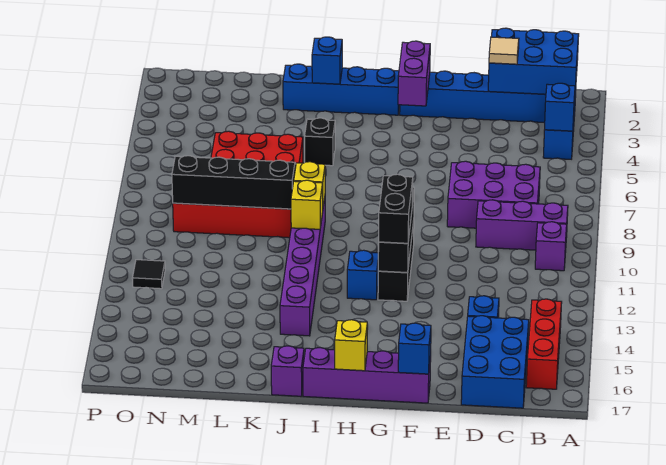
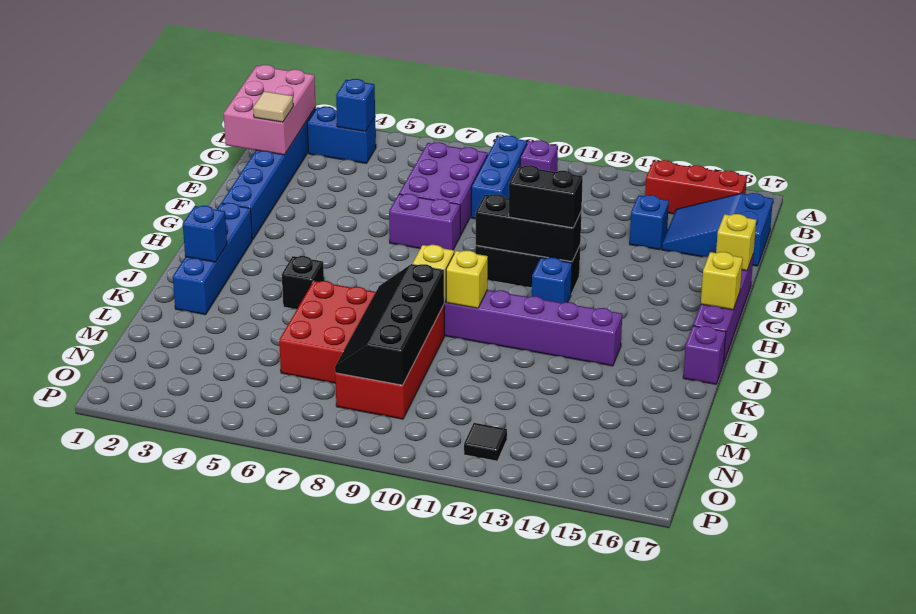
blue 2x3 brick [488,28,579,94] -> pink 2x3 brick [224,65,316,155]
purple 1x3 brick [476,200,568,250] -> blue 1x3 brick [471,135,527,219]
blue 2x3 brick [461,316,529,408] -> blue 2x3 slope [662,193,773,266]
blue 1x1 brick [398,323,431,374] -> yellow 1x1 brick [716,214,756,271]
purple 1x2 brick [398,41,430,106] -> purple 1x2 brick moved to [389,194,460,250]

